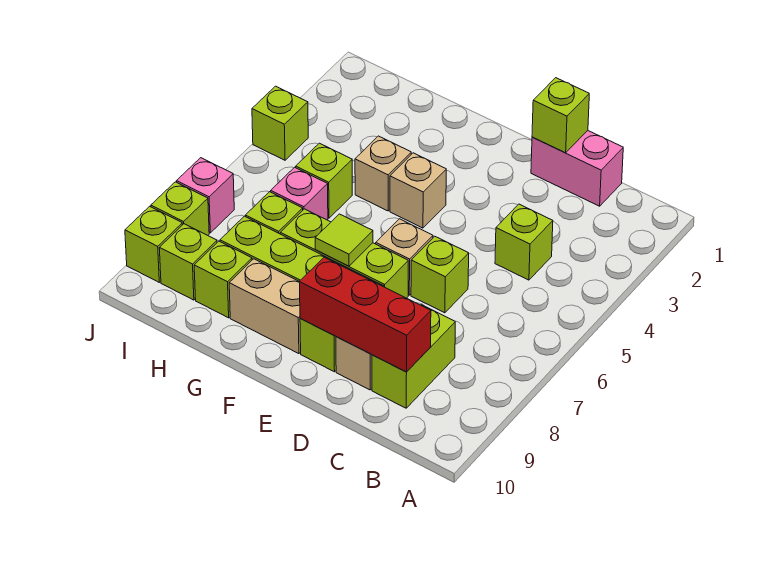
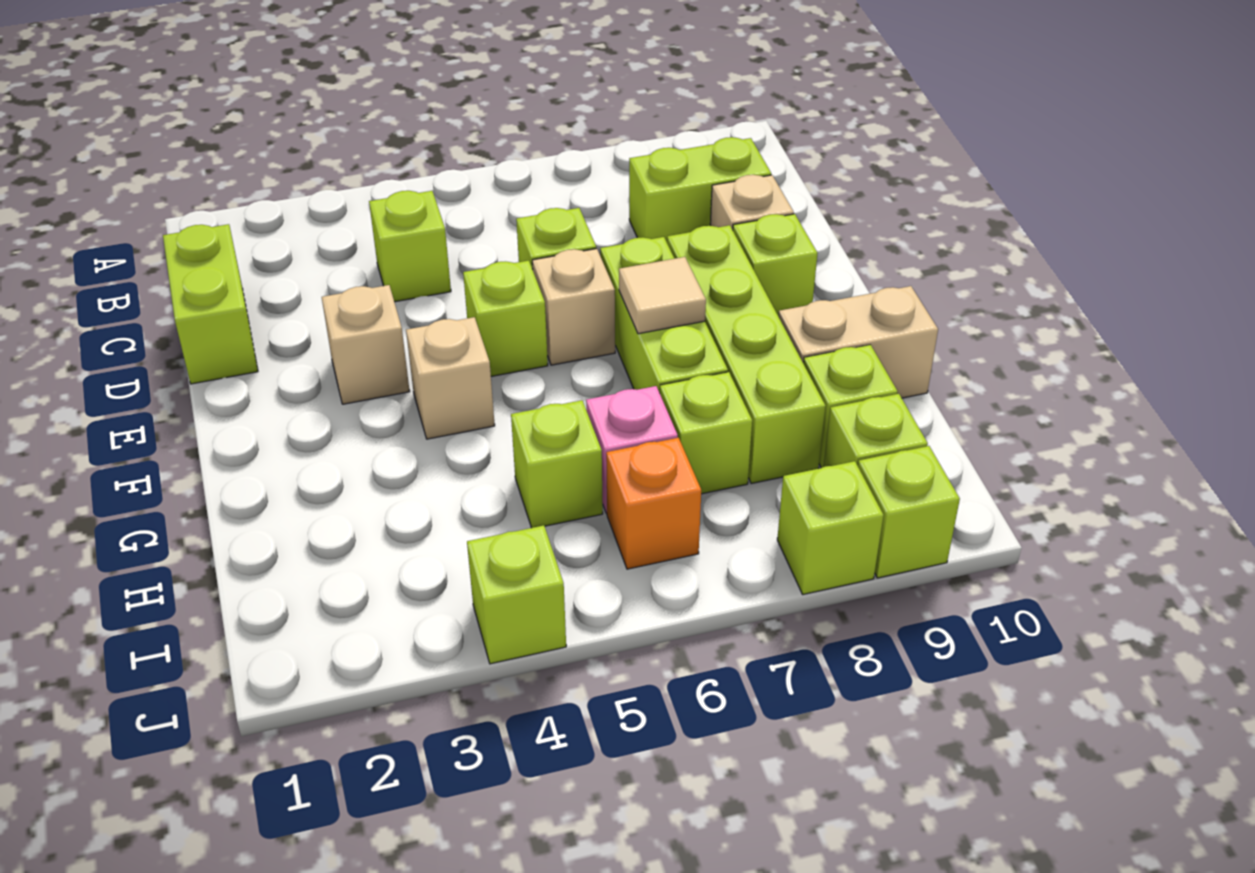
pink 1x2 brick [531,131,623,206] -> lime 1x2 brick [163,224,258,384]
red 1x3 brick [299,257,431,372] -> none
lime 1x1 brick [532,78,589,153] -> lime 1x1 brick moved to [463,261,548,376]
lime 1x1 tile [315,214,373,266] -> tan 1x1 tile [619,257,706,334]
tan 1x2 brick [229,259,301,354] -> tan 1x2 brick turned to [778,286,938,398]
tan 1x1 brick [355,136,411,211] -> tan 1x1 brick moved to [322,285,410,404]
none -> orange 1x1 brick [606,438,701,569]
pink 1x1 brick [177,158,234,233] -> none

